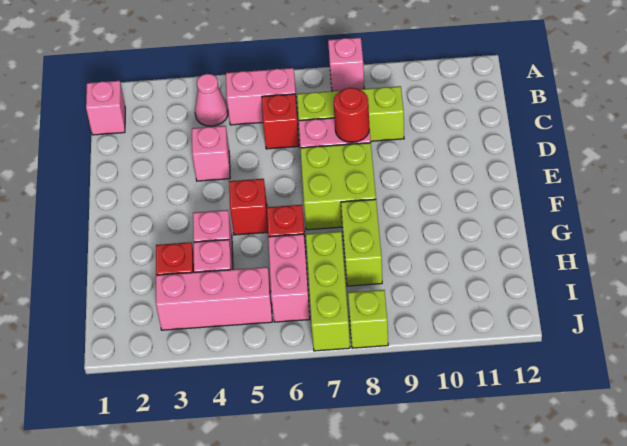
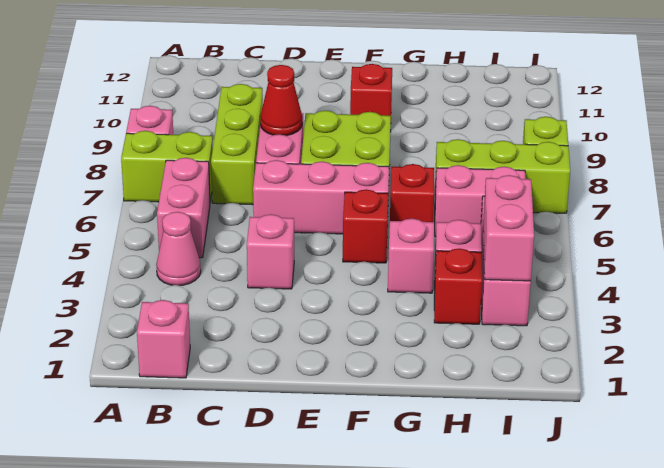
red 1x1 brick [262,94,299,149] -> red 1x1 brick moved to [350,64,392,132]
none -> pink 1x3 brick [253,160,389,234]
red 1x1 round brick [334,88,369,142] -> red 1x1 cone [260,65,302,136]
lime 1x2 brick [341,199,382,286] -> lime 1x2 brick moved to [121,131,213,202]
none -> pink 1x2 brick [483,175,534,281]

